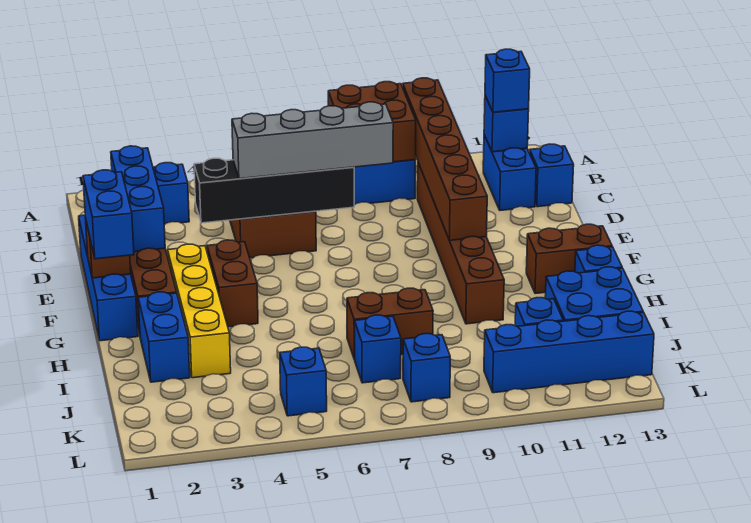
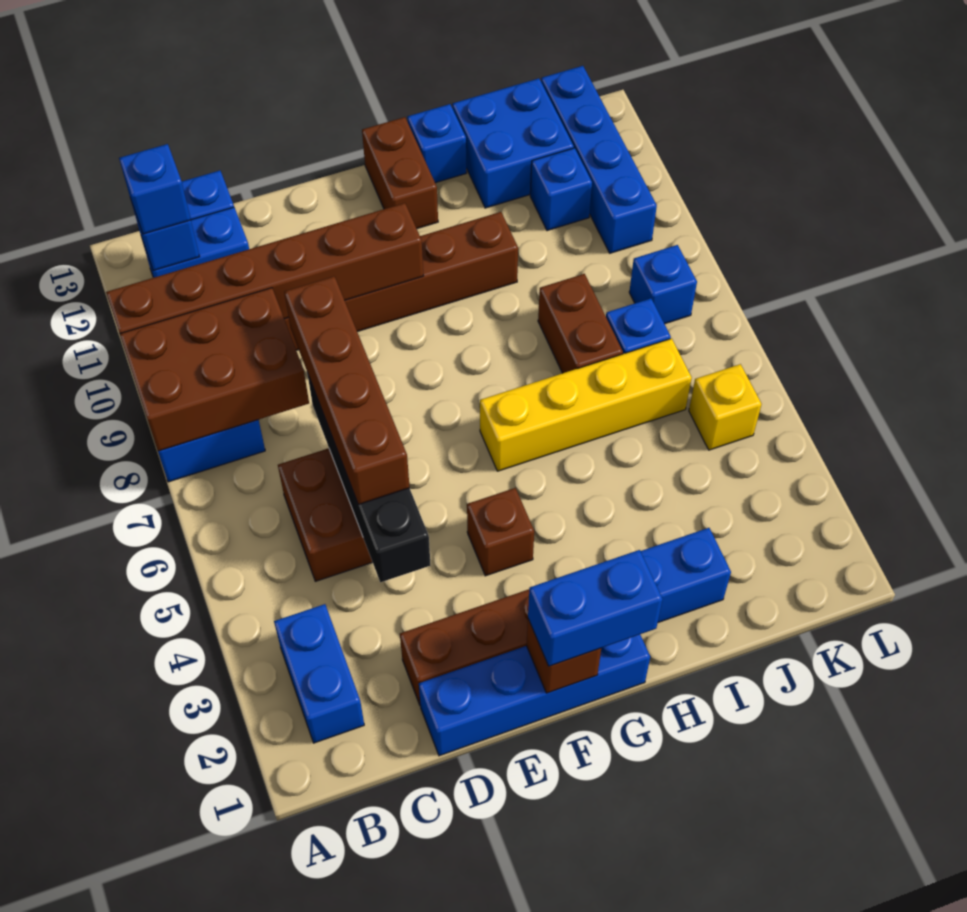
brown 2x2 brick [328,82,416,162] -> brown 2x3 brick [120,288,309,451]
blue 1x3 brick [111,146,165,252] -> none
grey 1x4 brick [232,102,393,179] -> brown 1x4 brick [284,276,410,505]
yellow 1x4 brick [168,244,231,378] -> yellow 1x4 brick moved to [480,338,692,471]
brown 1x2 brick [207,240,258,327] -> brown 1x1 brick [467,488,534,576]
blue 1x1 brick [280,347,327,416] -> yellow 1x1 brick [689,364,762,450]

